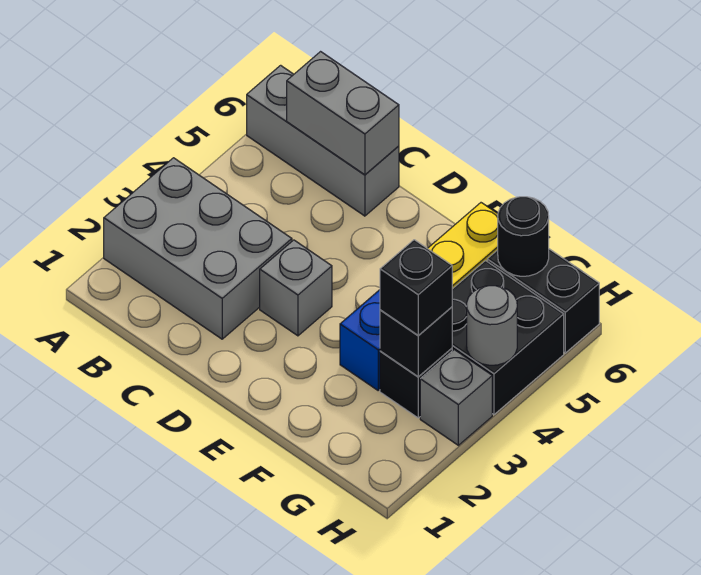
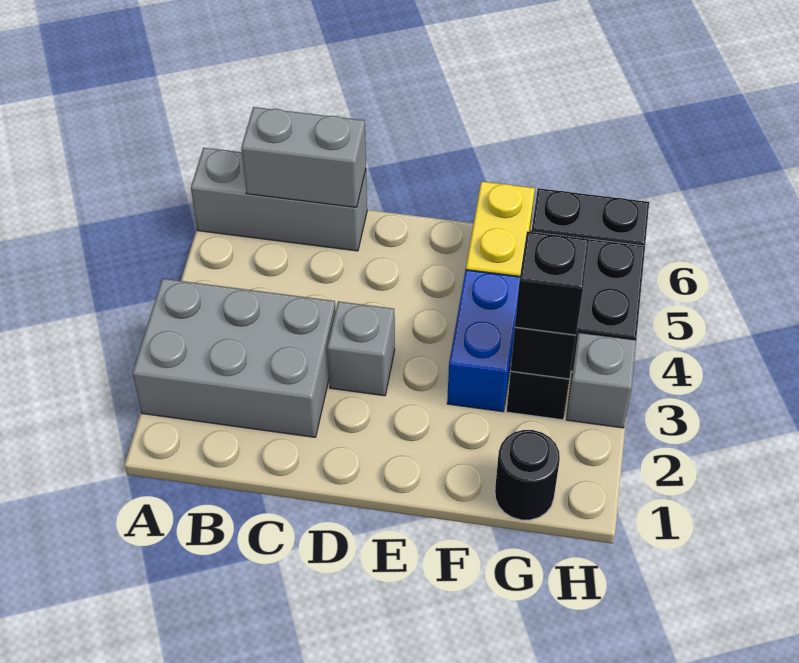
black 1x1 round brick [498,197,549,276] -> black 1x1 round brick moved to [495,430,560,520]
grey 1x1 round brick [467,286,517,365] -> none

